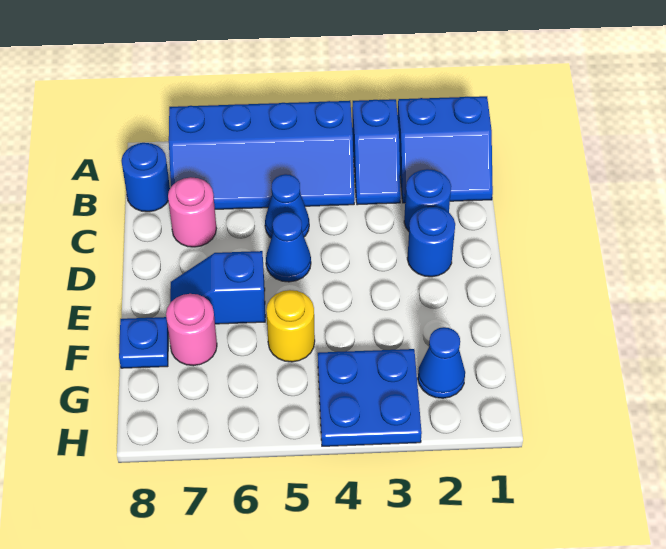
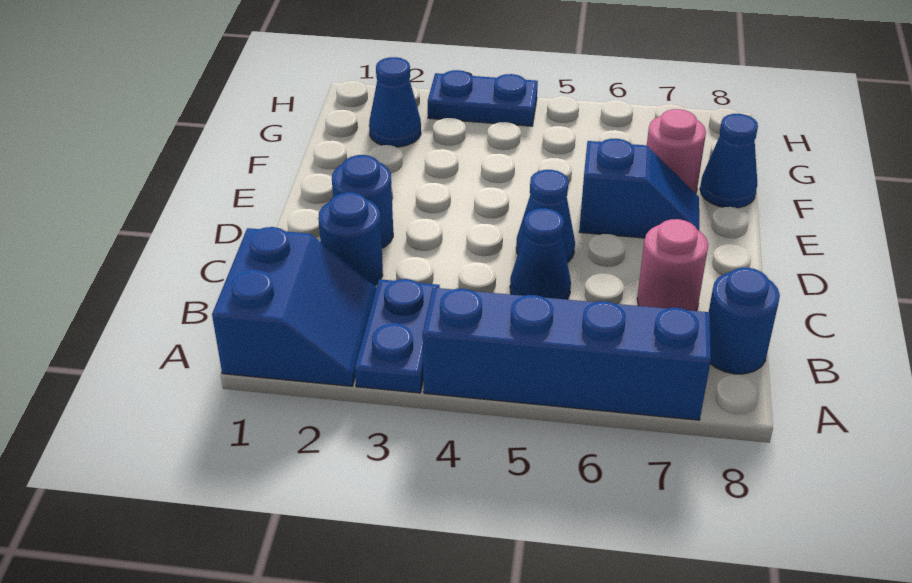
blue 2x2 slope [397,96,493,203] -> blue 2x2 slope turned to [212,227,376,386]
blue 1x2 slope [352,99,401,205] -> blue 1x2 plate [355,279,440,393]
yellow 1x1 round brick [266,290,315,362] -> none
blue 1x1 plate [119,317,168,368] -> blue 1x1 cone [700,114,758,208]
blue 2x2 plate [318,349,422,446] -> blue 1x2 plate [428,70,538,126]

